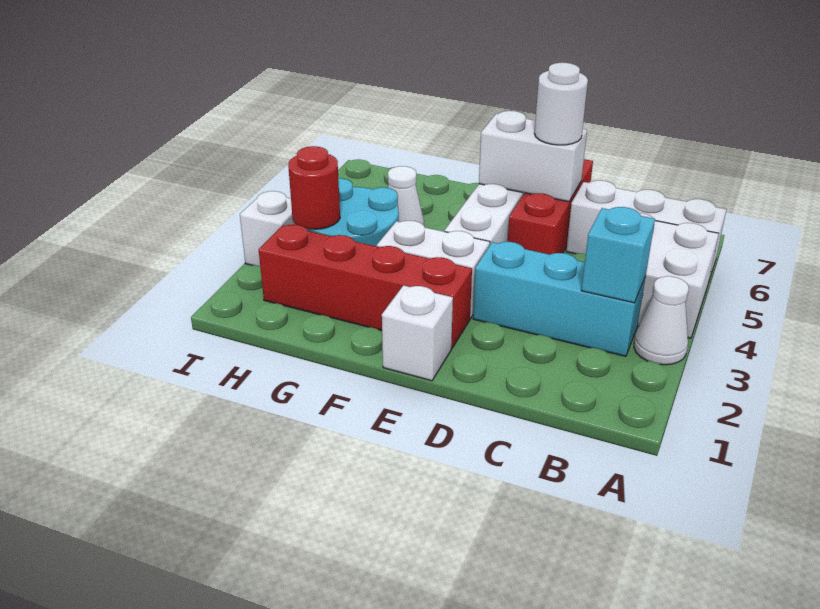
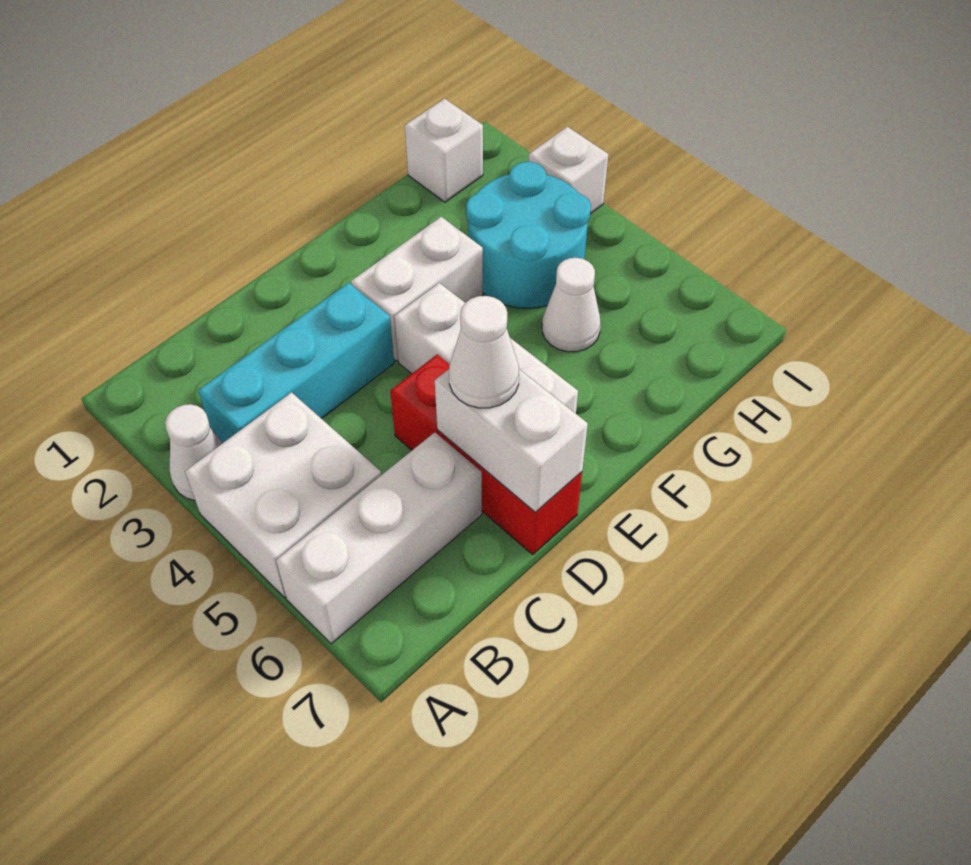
cyan 1x1 brick [581,207,655,303] -> none
white 1x2 brick [479,111,587,202] -> white 1x2 brick turned to [435,369,588,512]
white 1x1 round brick [534,63,588,145] -> white 1x1 cone [449,296,519,408]
white 1x1 brick [382,285,453,381] -> white 1x1 brick moved to [405,99,483,202]
red 1x4 brick [259,225,472,348] -> none
red 1x1 round brick [288,146,340,229] -> none

